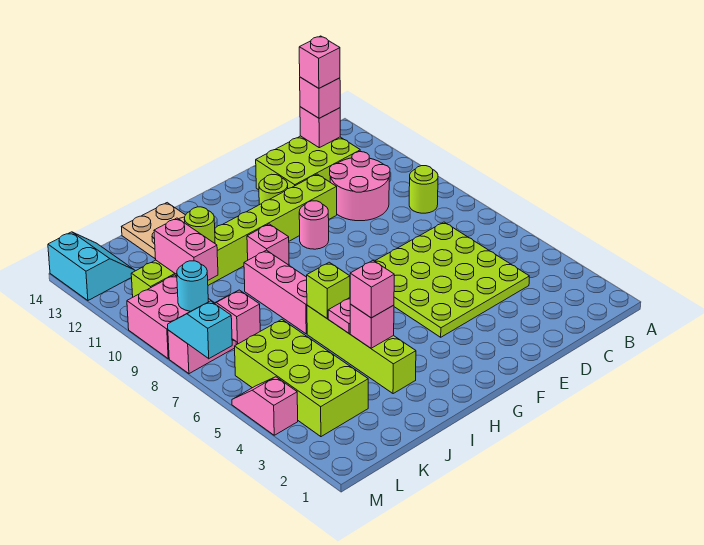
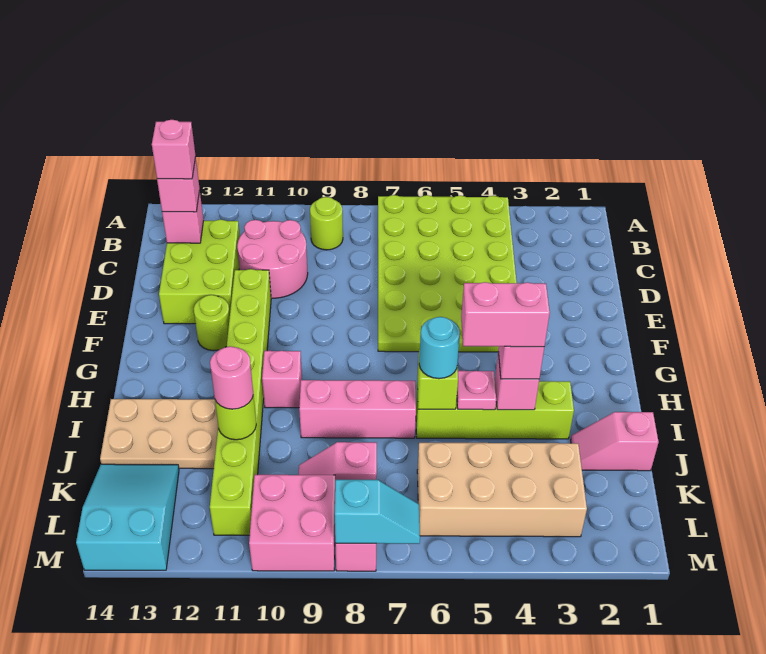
lime 4x4 plate [375,222,529,337] -> lime 4x6 plate [378,195,517,352]
pink 1x1 round brick [299,201,329,249] -> pink 1x1 round brick moved to [210,346,253,409]
lime 2x4 brick [235,320,368,437] -> tan 2x4 brick [417,443,587,537]
pink 1x2 brick [154,218,218,280] -> pink 1x2 brick moved to [461,282,550,347]
cyan 1x1 round brick [177,261,208,311] -> cyan 1x1 round brick moved to [419,317,460,379]
cyan 2x2 slope [48,232,135,300] -> cyan 2x3 slope [76,464,179,570]
pink 1x2 slope [232,377,298,435] -> pink 1x2 slope moved to [571,412,659,471]
cyan 1x2 slope [168,301,232,359] -> cyan 1x2 slope turned to [335,480,420,544]

